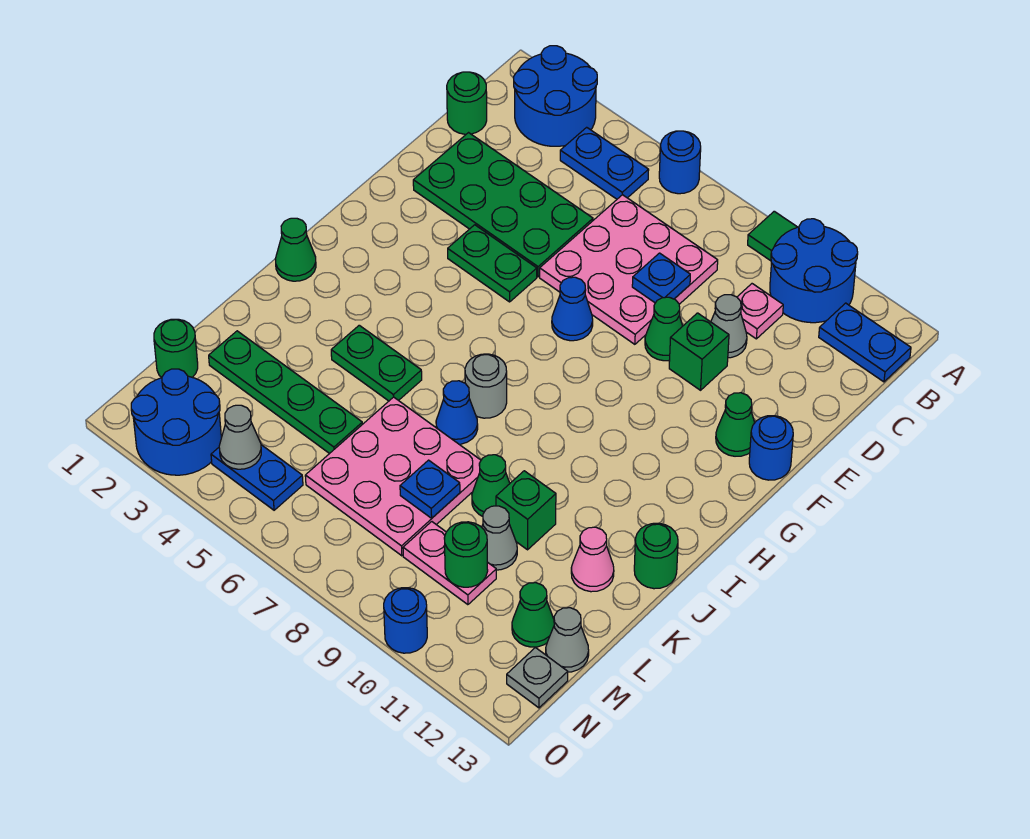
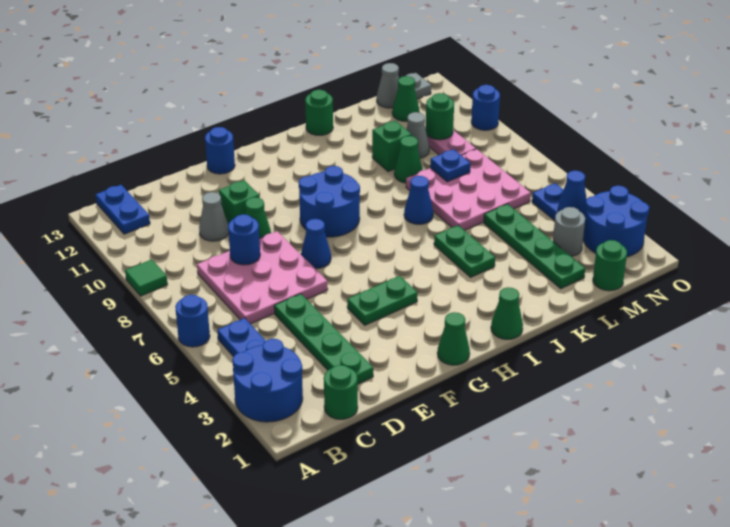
blue 2x2 round brick [770,219,858,323] -> blue 2x2 round brick moved to [299,166,360,237]
pink 1x1 plate [737,284,783,339] -> none
green 2x4 plate [413,133,593,277] -> green 1x4 plate [274,294,373,384]
blue 1x1 plate [632,253,690,303] -> blue 1x1 round brick [228,214,260,265]
green 1x2 plate [448,225,537,302] -> green 1x2 plate turned to [347,276,418,325]
green 1x1 cone [716,393,755,456] -> green 1x1 cone moved to [437,312,470,365]
grey 1x1 round brick [465,354,507,418] -> grey 1x1 round brick moved to [553,207,585,256]
pink 1x1 cone [571,527,614,592] -> none
grey 1x1 cone [219,405,261,469] -> blue 1x1 cone [558,171,587,216]

